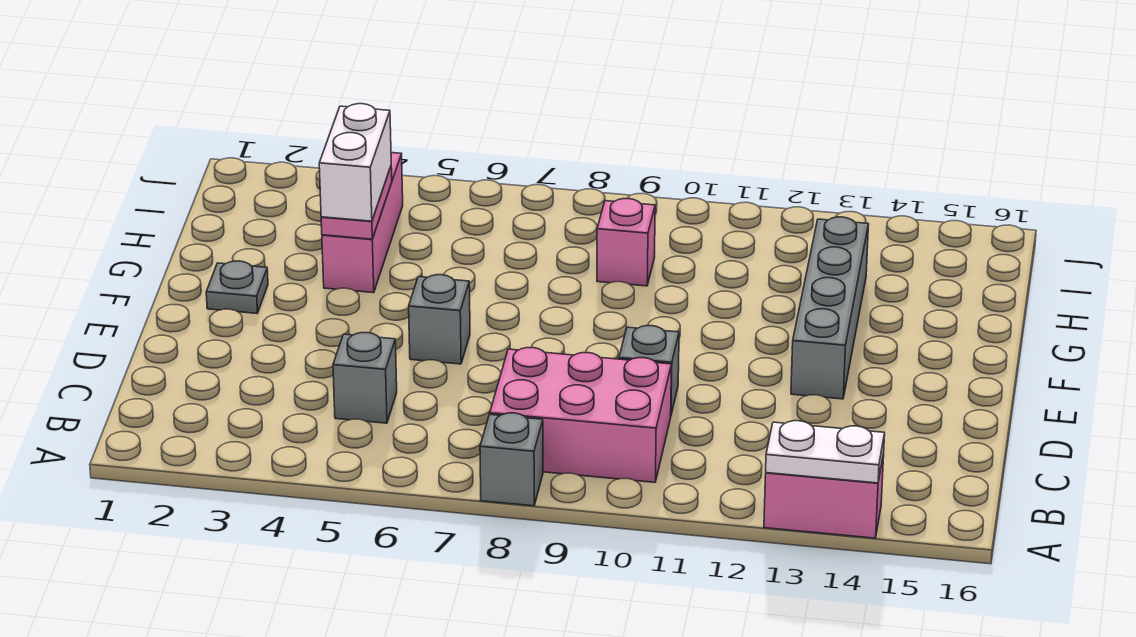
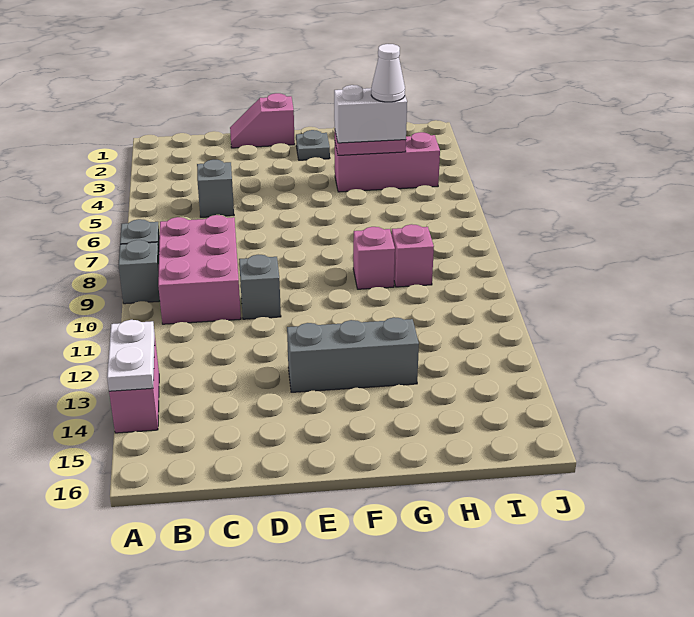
none -> pink 1x2 slope [230,93,295,148]
grey 1x1 brick [409,275,470,364] -> grey 1x1 brick moved to [119,240,160,304]
grey 1x4 brick [791,217,869,399] -> grey 1x3 brick [287,317,419,392]
none -> pink 1x1 brick [353,227,395,289]
none -> white 1x1 cone [371,44,405,102]

